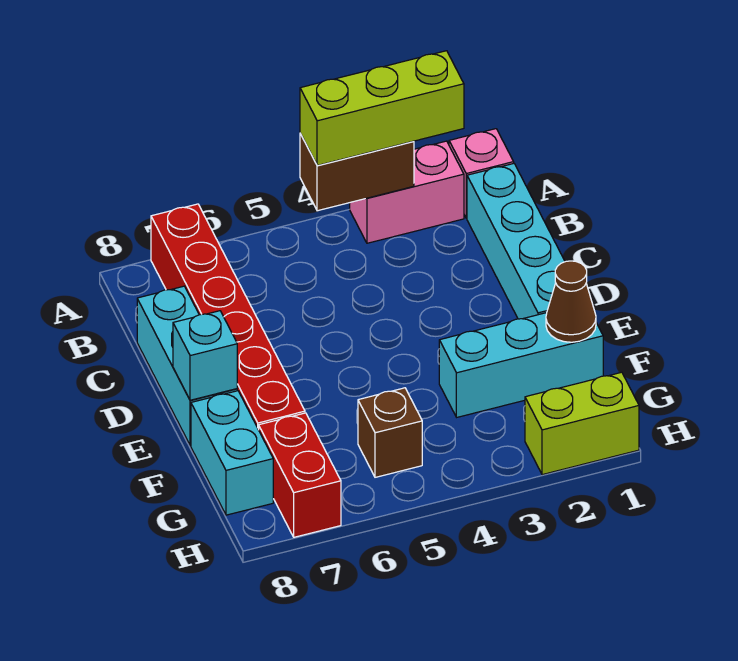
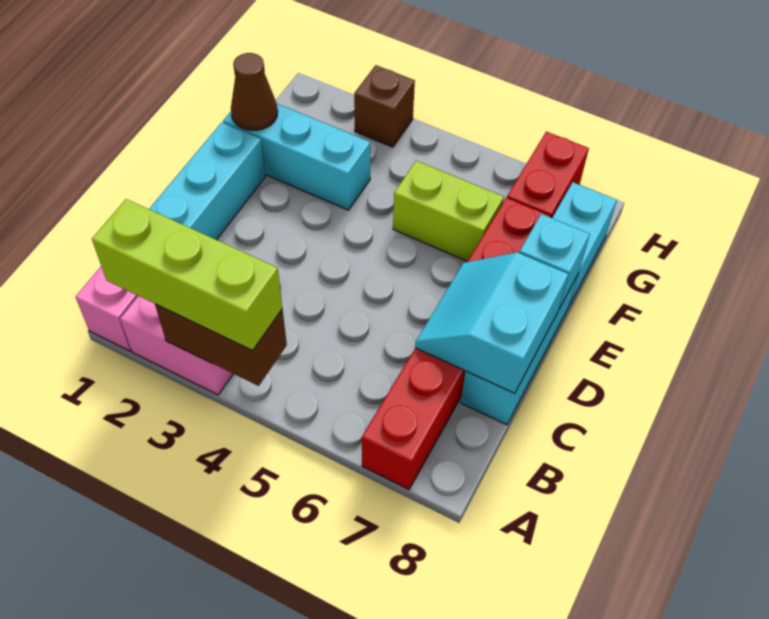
none -> cyan 2x2 slope [415,252,568,393]
brown 1x1 brick [358,388,422,477] -> brown 1x1 brick moved to [354,65,415,147]
lime 1x2 brick [525,372,639,475] -> lime 1x2 brick moved to [393,161,504,261]

